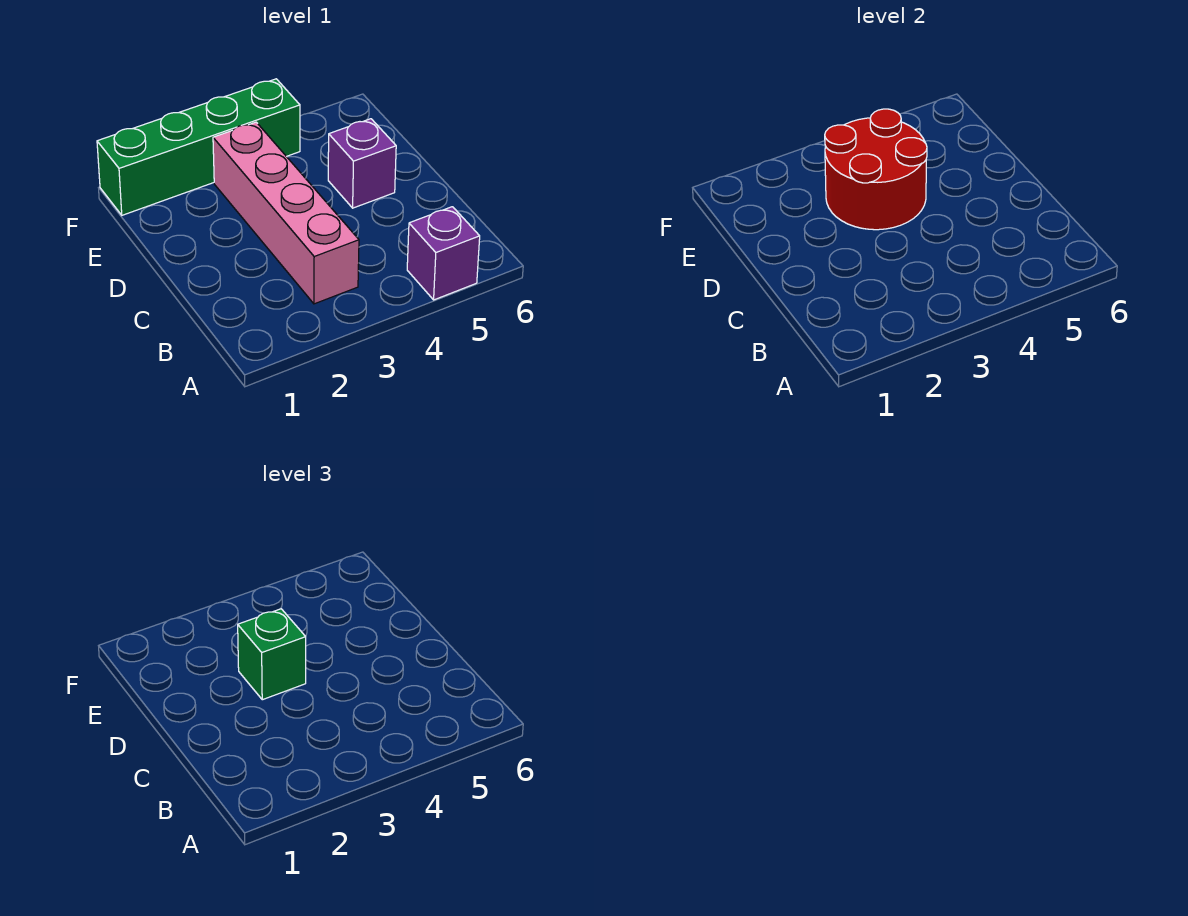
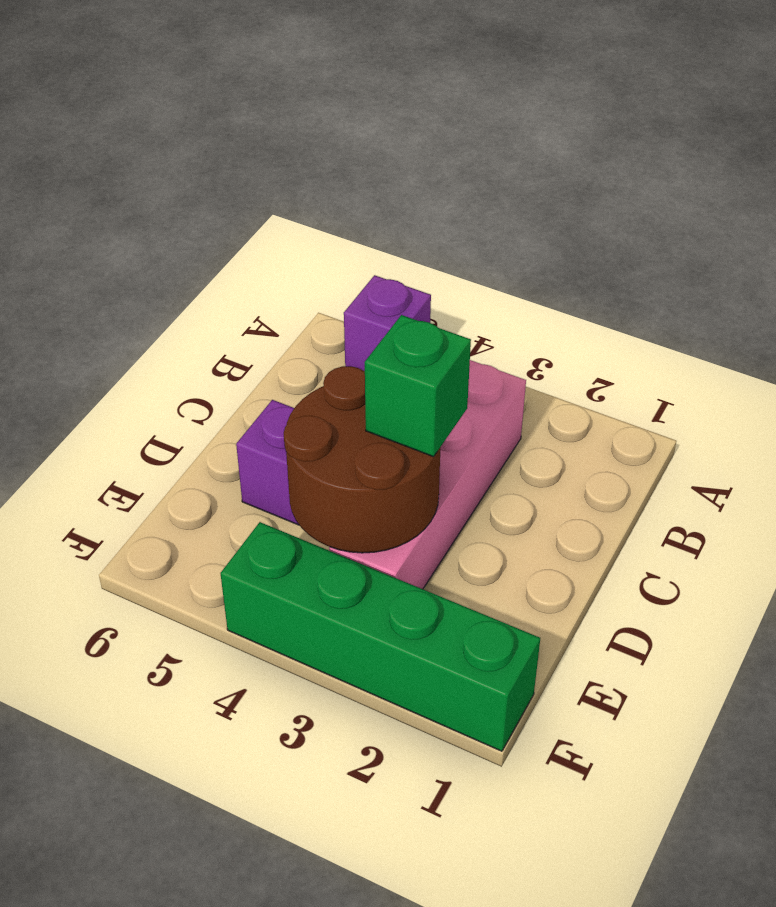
red 2x2 round brick [825,109,927,230] -> brown 2x2 round brick [284,366,441,553]

